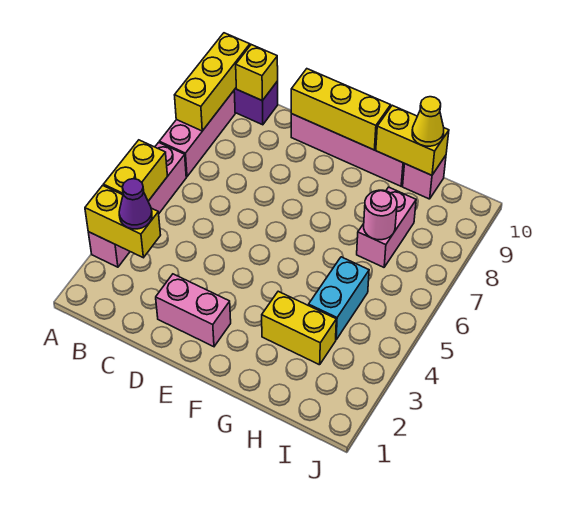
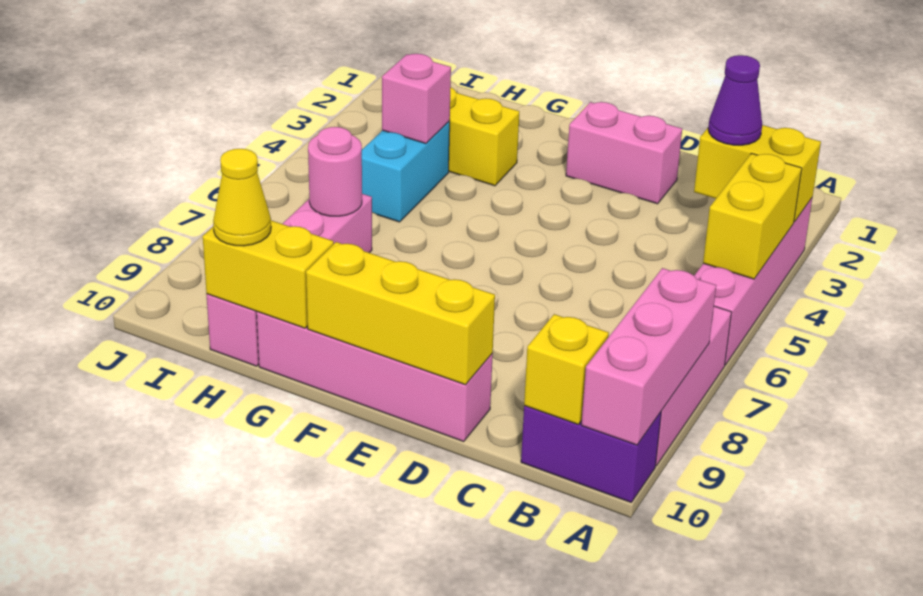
yellow 1x3 brick [175,33,250,131] -> pink 1x3 brick [581,268,716,445]
none -> pink 1x1 brick [382,54,451,144]

